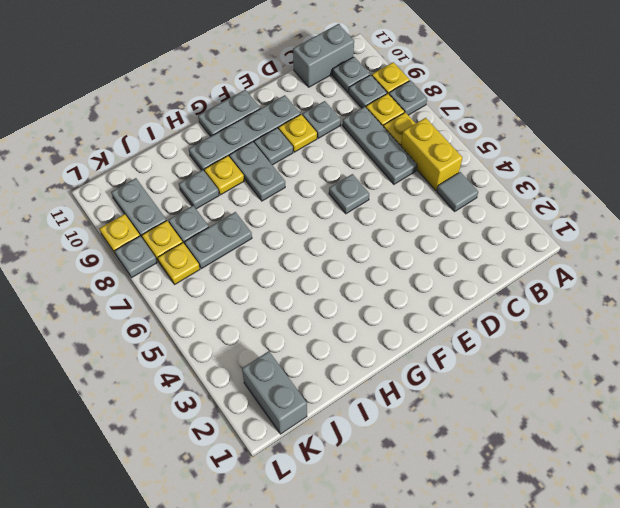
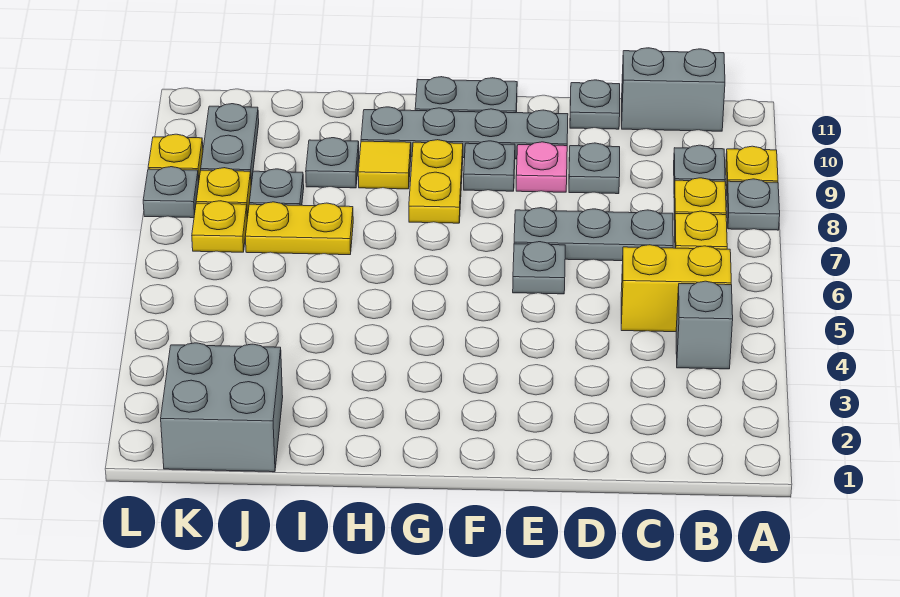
grey 1x1 tile [437,172,478,211] -> grey 1x1 brick [676,281,733,369]
yellow 1x2 brick [401,118,462,191] -> yellow 1x2 brick turned to [621,245,731,332]
grey 1x1 plate [332,57,370,93] -> grey 1x1 plate moved to [570,80,620,129]
grey 1x3 plate [342,107,417,184] -> grey 1x3 plate turned to [514,208,673,261]
yellow 1x1 plate [278,114,317,152] -> pink 1x1 plate [516,142,567,192]
grey 1x2 plate [229,142,285,201] -> yellow 1x2 plate [409,140,463,223]
yellow 1x1 plate [204,156,244,195] -> yellow 1x1 tile [358,141,411,189]
grey 1x2 plate [185,212,252,269] -> yellow 1x2 plate [245,202,353,255]
grey 1x2 brick [242,351,307,434] -> grey 2x2 brick [161,343,283,472]

